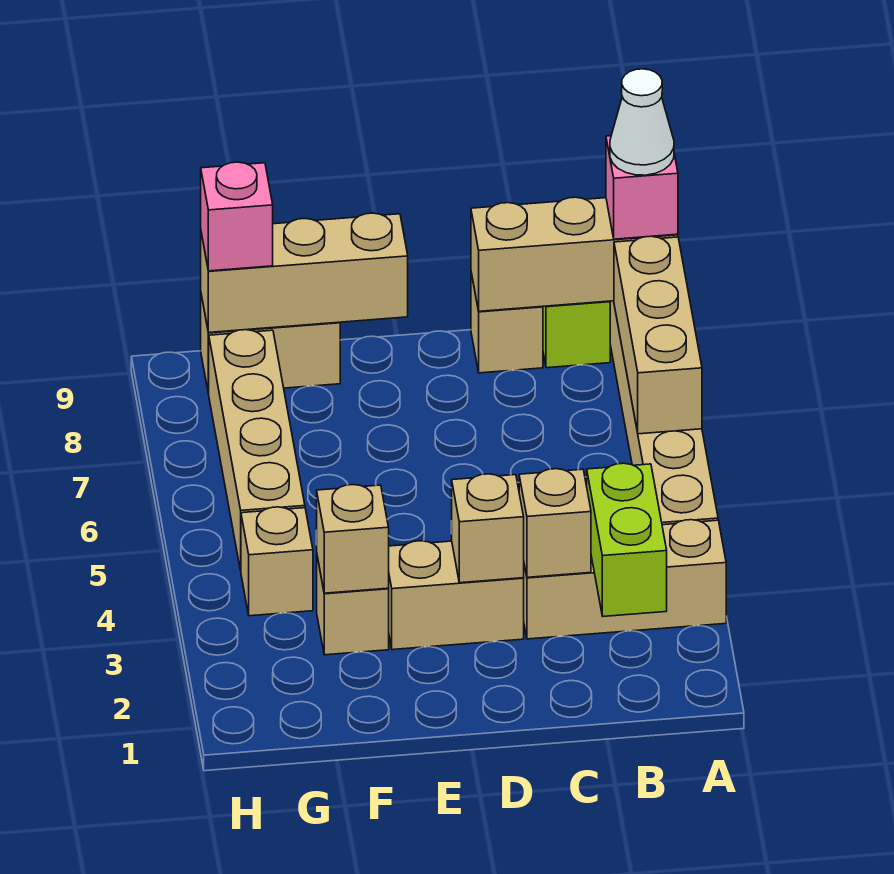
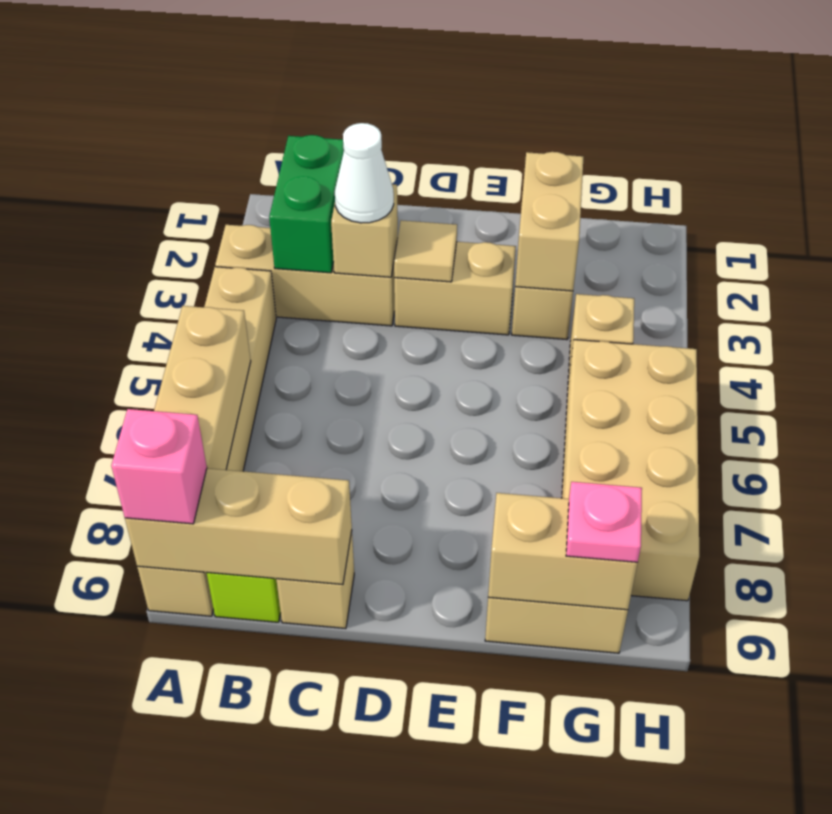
white 1x1 cone [610,69,674,175] -> white 1x1 cone moved to [335,123,394,223]
lime 1x2 brick [587,463,667,616] -> green 1x2 brick [269,135,344,273]
tan 1x1 brick [452,474,524,583] -> tan 1x1 tile [394,220,457,282]
tan 1x3 brick [201,213,408,333] -> tan 1x2 brick [488,493,638,610]
tan 1x1 brick [316,485,389,593] -> tan 1x2 brick [515,152,584,291]
tan 1x4 brick [209,330,305,571] -> tan 2x4 brick [562,340,699,601]
pink 1x1 brick [201,162,273,271] -> pink 1x1 plate [566,482,642,562]

